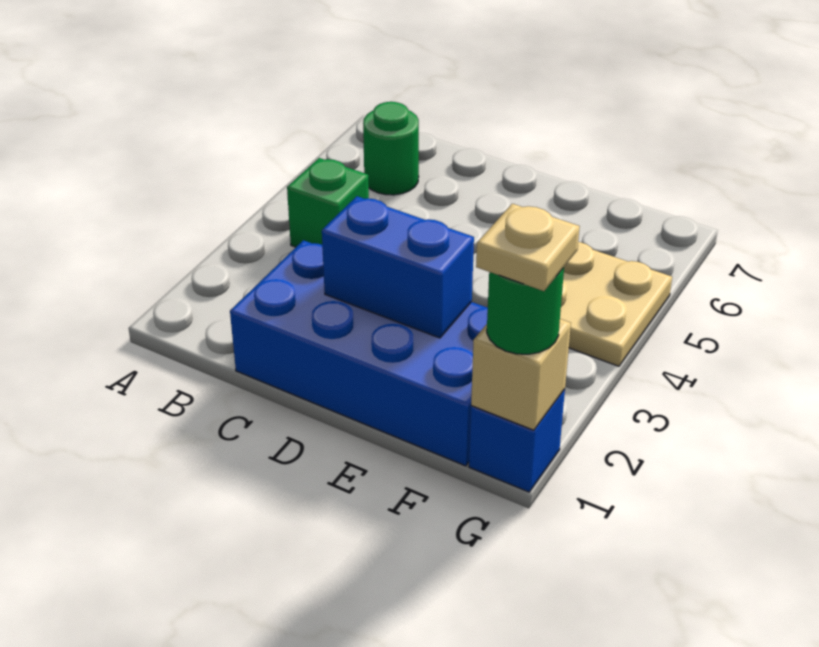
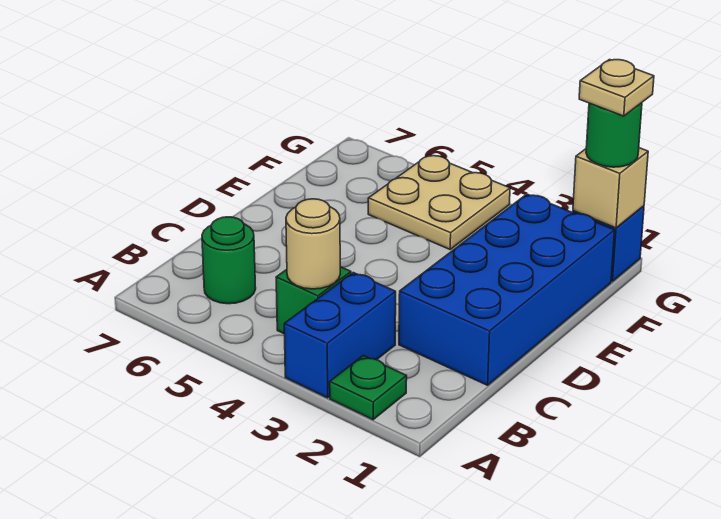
none -> green 1x1 plate [330,355,407,420]
none -> tan 1x1 round brick [286,199,340,289]
blue 1x2 brick [322,196,474,338] -> blue 1x2 brick moved to [284,273,396,398]

